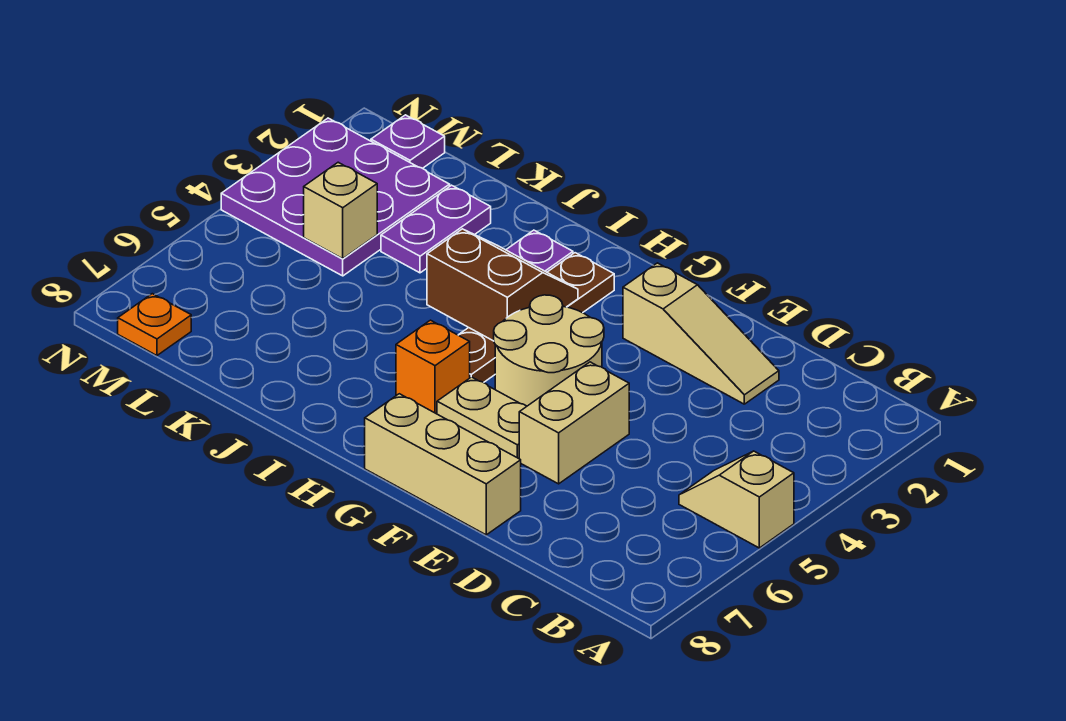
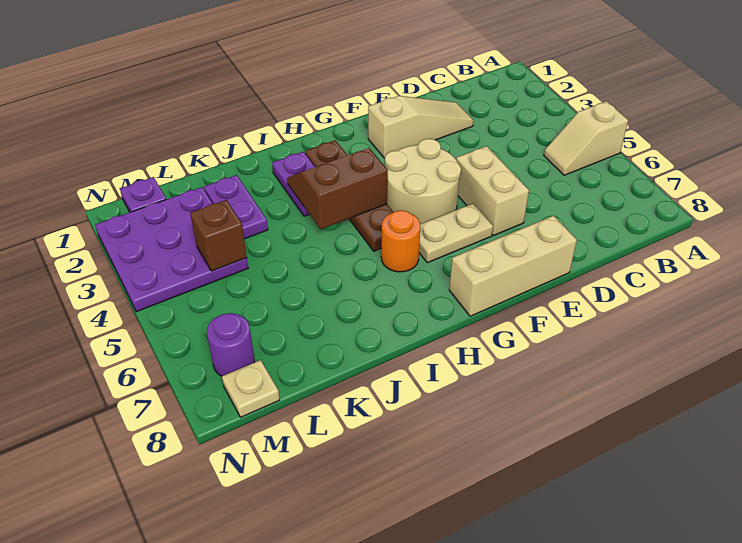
orange 1x1 brick [396,320,470,414] -> orange 1x1 round brick [381,210,420,272]
tan 1x1 brick [304,162,377,259] -> brown 1x1 brick [190,200,247,271]
none -> purple 1x1 round brick [207,313,254,376]
orange 1x1 plate [118,294,191,356] -> tan 1x1 plate [222,360,280,417]

